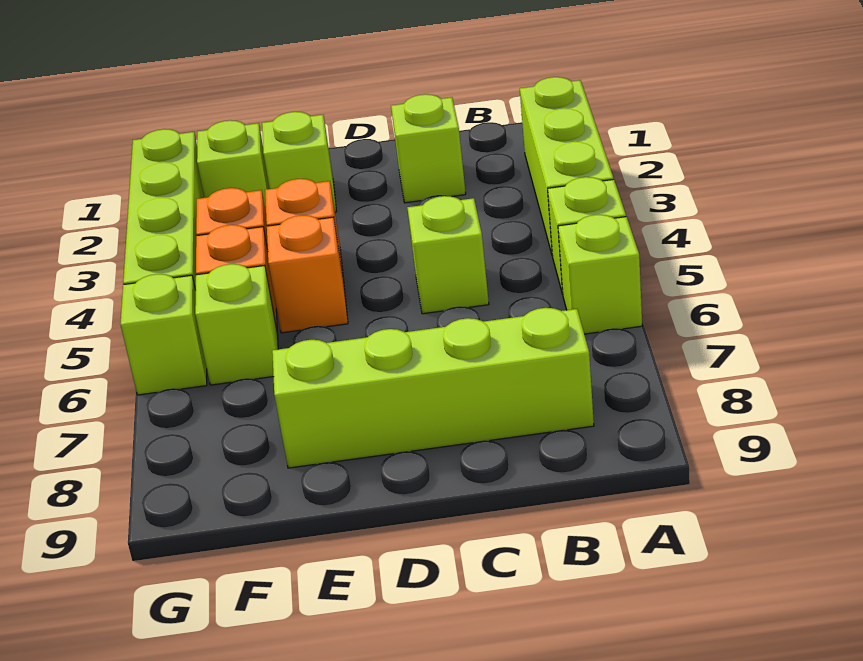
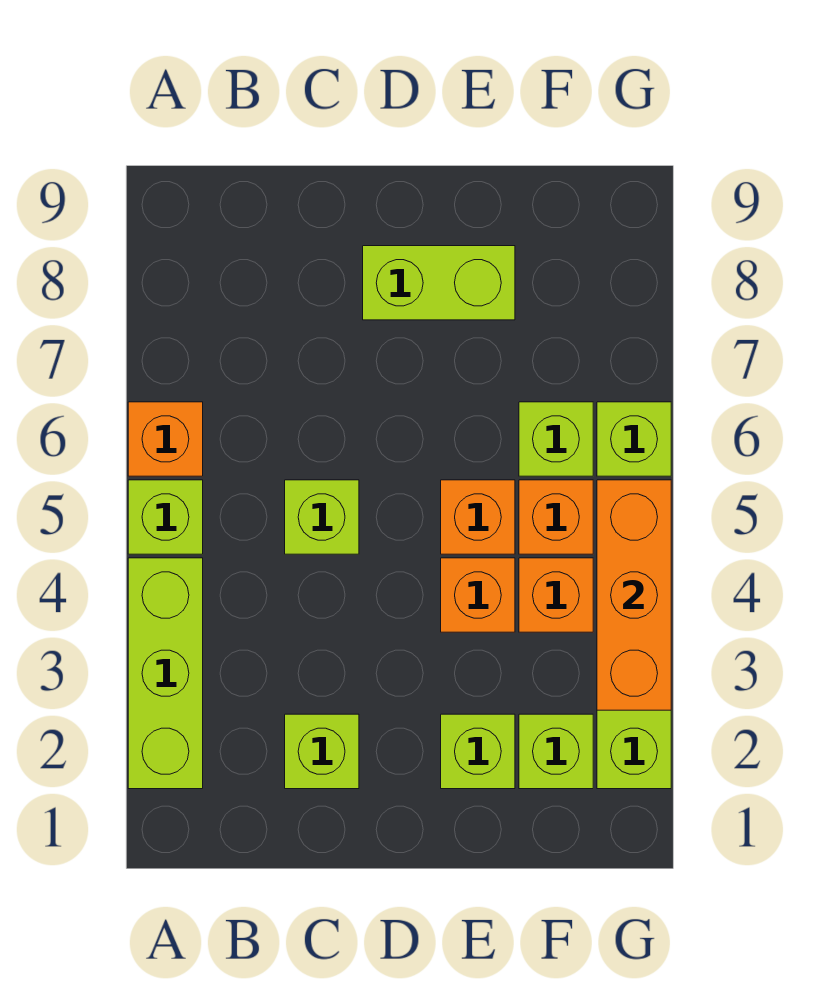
lime 1x1 brick [558,215,642,334] -> orange 1x1 brick [128,402,203,476]
lime 1x4 brick [272,308,594,468] -> lime 1x2 brick [363,246,515,320]
none -> orange 1x3 brick [597,480,671,710]

